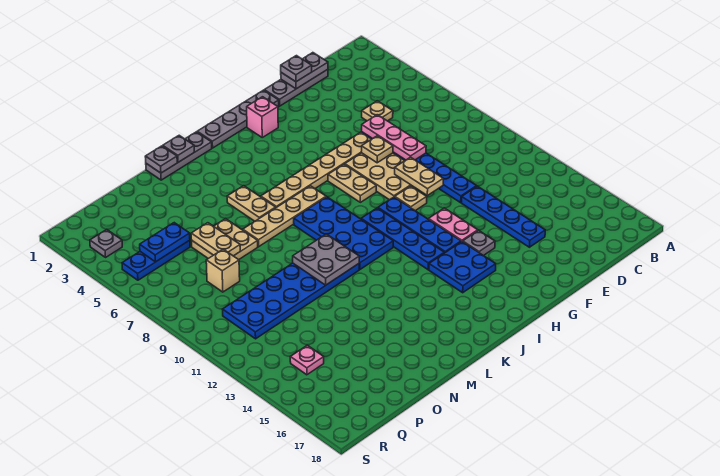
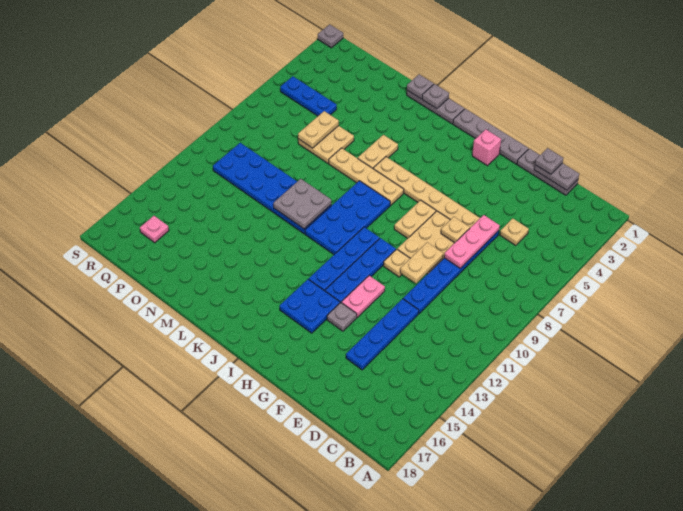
blue 1x2 plate [140,223,190,262] -> none
tan 1x1 brick [206,249,240,292] -> none
pink 1x1 plate [290,345,324,375] -> pink 1x1 plate moved to [140,216,169,243]
grey 1x1 plate [90,229,122,257] -> grey 1x1 plate moved to [318,24,343,48]

